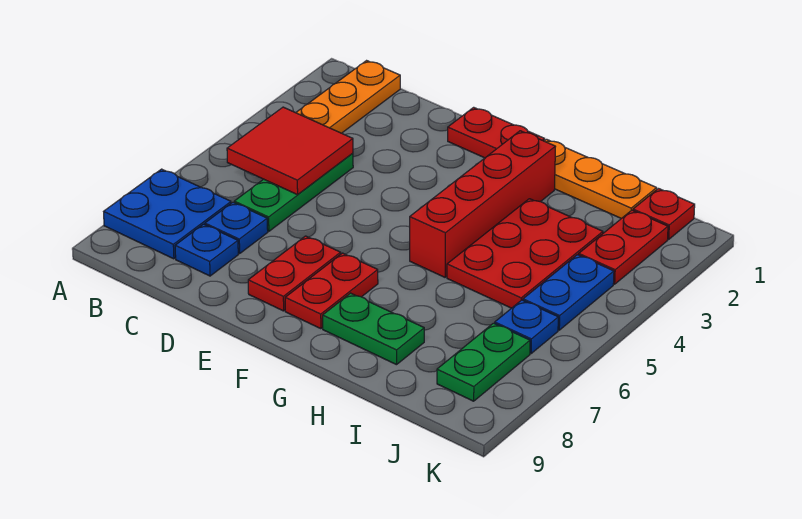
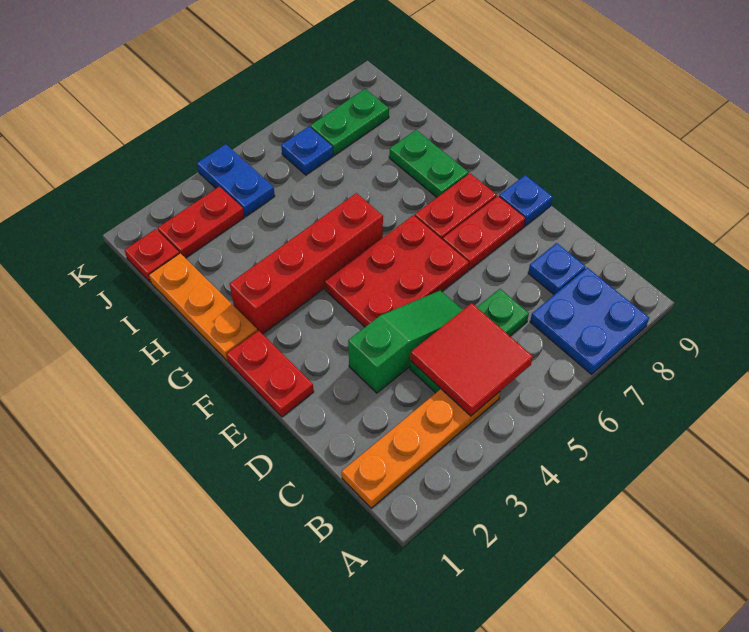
blue 1x1 plate [205,202,268,254] -> blue 1x1 plate moved to [499,175,553,226]
none -> green 1x3 slope [348,290,462,393]
red 2x3 plate [447,199,603,308] -> red 2x3 plate moved to [324,215,469,327]
blue 1x2 plate [523,255,614,330] -> blue 1x2 plate turned to [197,144,275,216]

